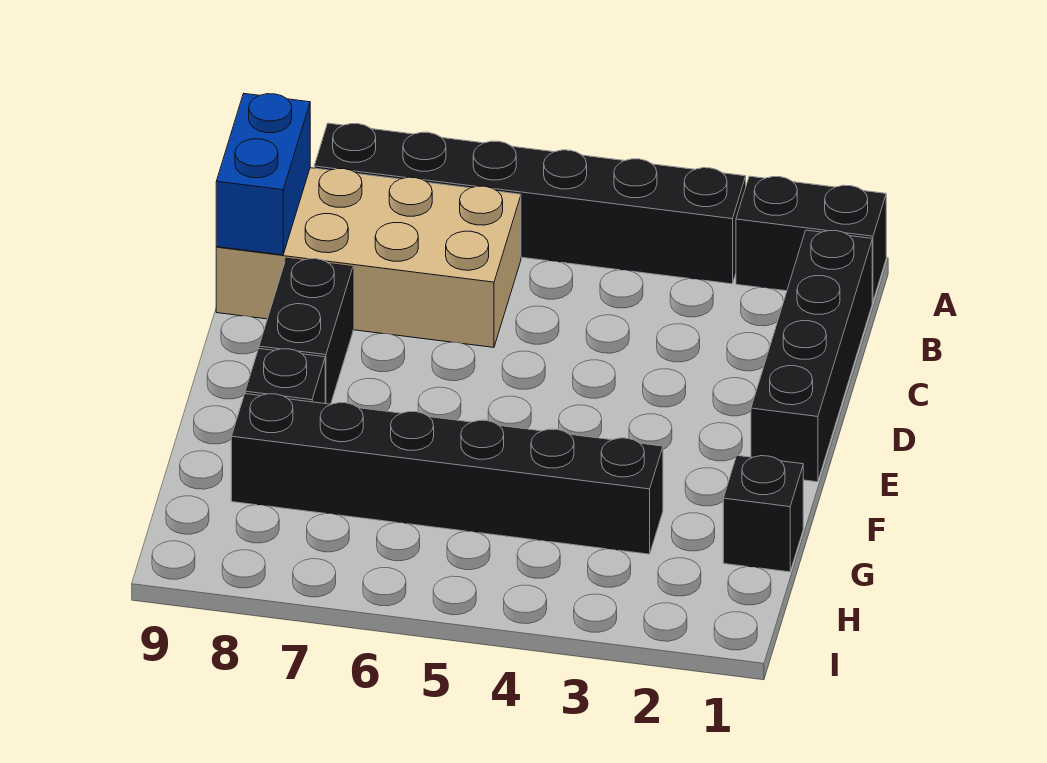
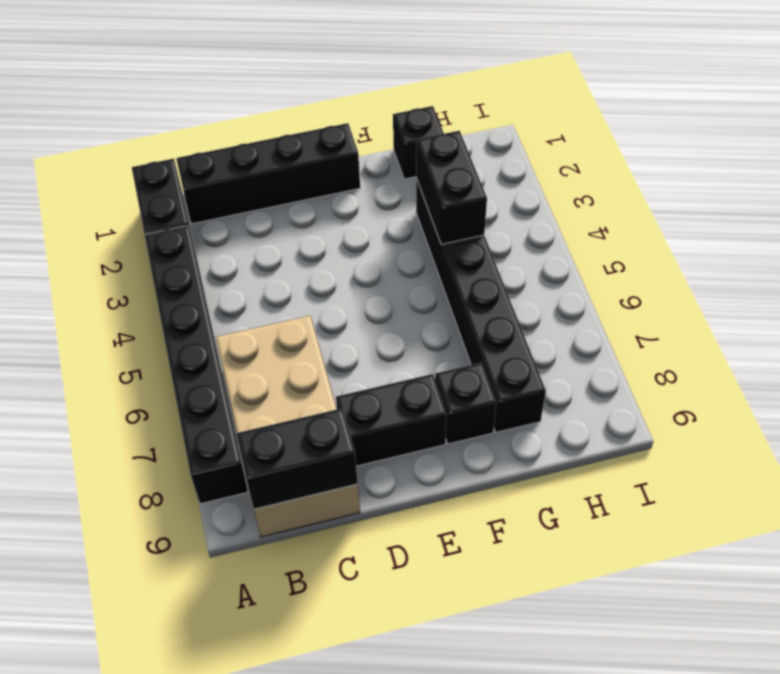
blue 1x2 brick [216,94,310,255] -> black 1x2 brick [236,408,358,509]
none -> black 1x2 brick [416,131,487,244]

